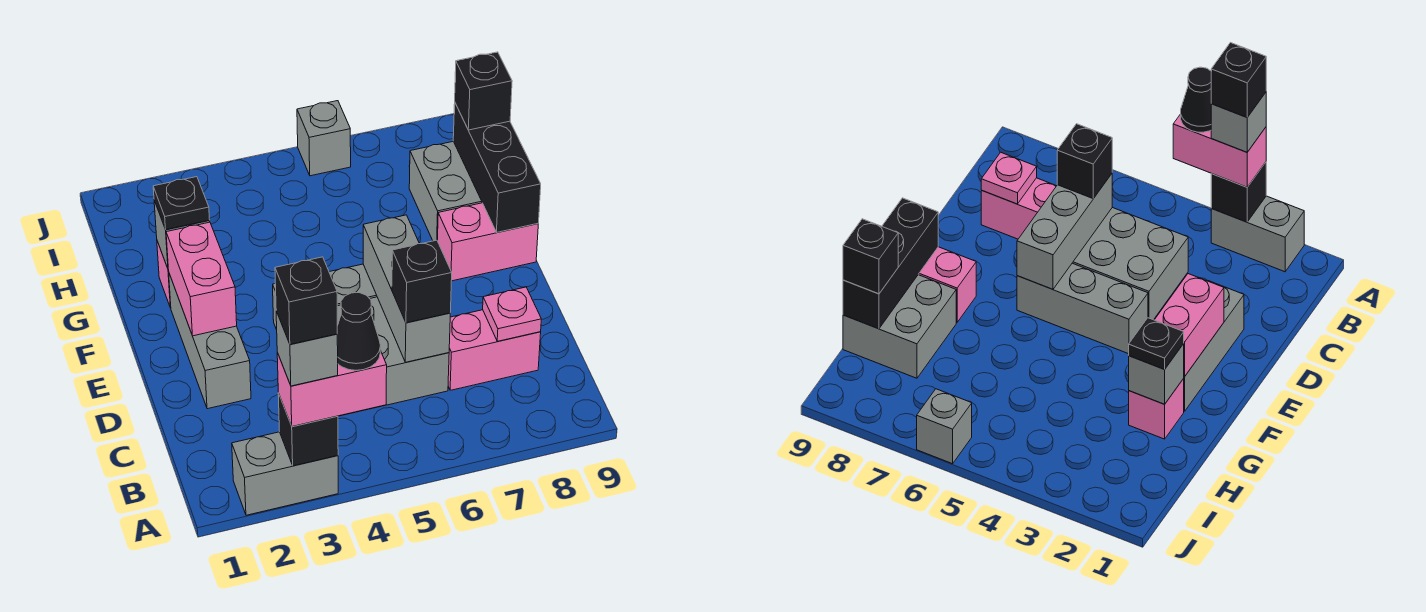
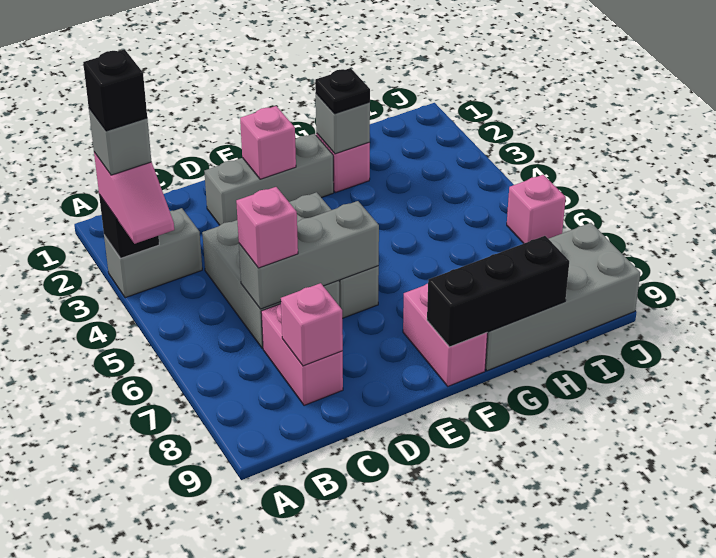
grey 1x2 brick [232,432,338,515] -> grey 1x2 brick turned to [104,208,202,298]
pink 1x2 brick [277,351,387,426] -> pink 1x2 slope [94,152,174,244]
black 1x1 cone [337,293,381,370] -> none
black 1x1 brick [392,240,452,323] -> pink 1x1 brick [236,187,298,268]
pink 1x1 plate [483,287,541,341] -> pink 1x1 brick [281,283,343,366]
pink 1x2 brick [166,222,237,336] -> pink 1x1 brick [240,106,296,179]
grey 2x2 brick [409,141,482,241] -> grey 2x4 brick [485,223,640,371]
black 1x1 brick [455,52,512,130] -> none
grey 1x1 brick [297,101,351,176] -> pink 1x1 brick [507,175,566,243]

